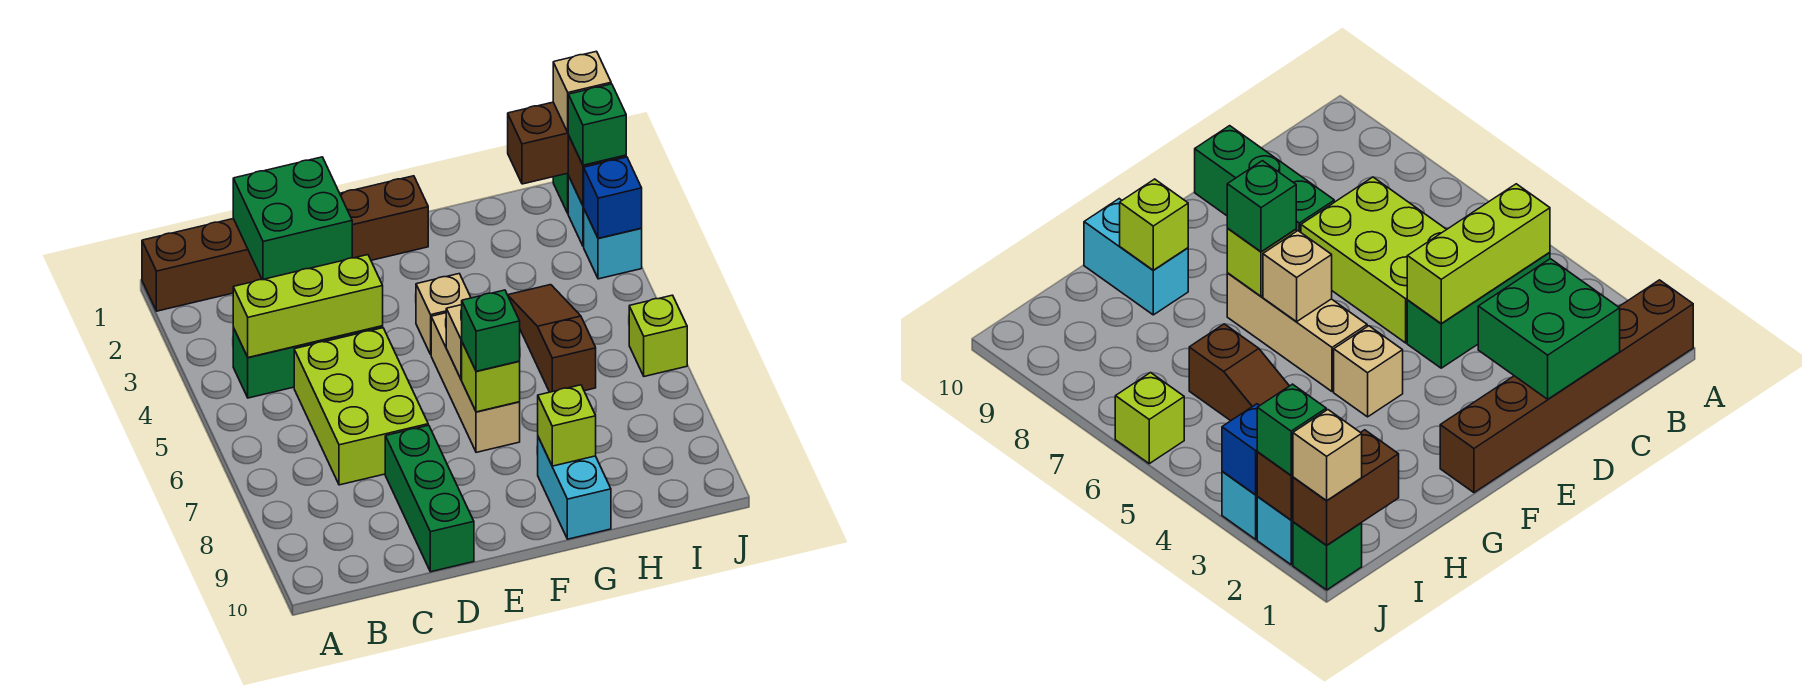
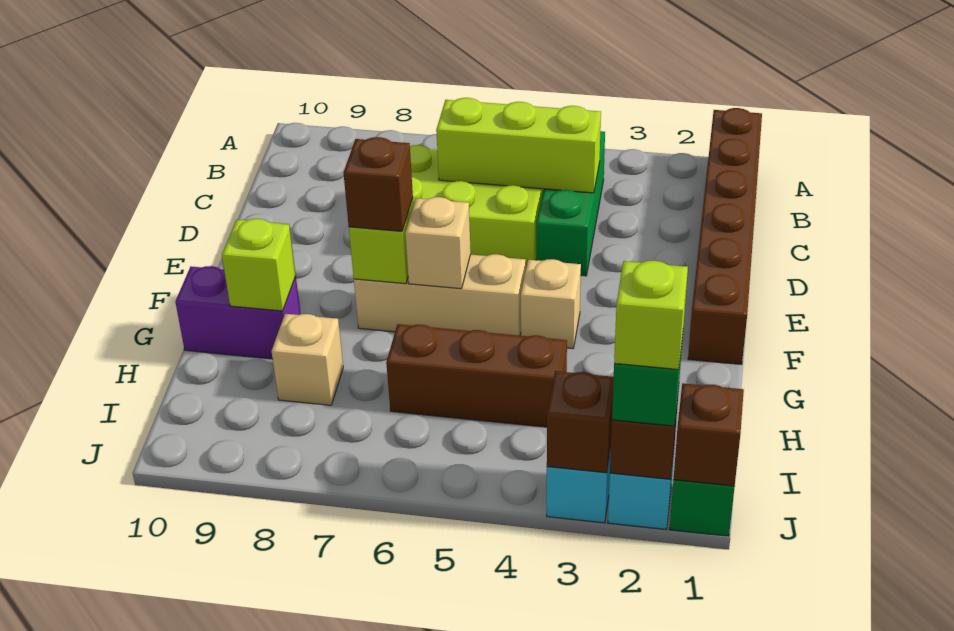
lime 1x3 brick [233,255,383,357] -> lime 1x3 brick turned to [436,98,601,193]
green 2x2 brick [233,157,352,280] -> none
green 1x3 brick [385,425,474,572] -> none
green 1x1 brick [462,290,520,371] -> brown 1x1 brick [343,137,413,231]
cyan 1x2 brick [538,437,611,539] -> purple 1x2 brick [175,266,301,359]
brown 1x3 slope [508,285,596,392] -> brown 1x3 brick [386,324,567,427]
brown 1x2 brick [508,102,569,184] -> brown 1x1 brick [674,383,744,486]
tan 1x1 brick [553,51,611,132] -> tan 1x1 brick moved to [272,314,343,405]
blue 1x1 brick [584,157,642,238] -> brown 1x1 brick [547,371,614,473]
lime 1x1 brick [629,295,687,376] -> lime 1x1 brick moved to [614,261,688,370]

